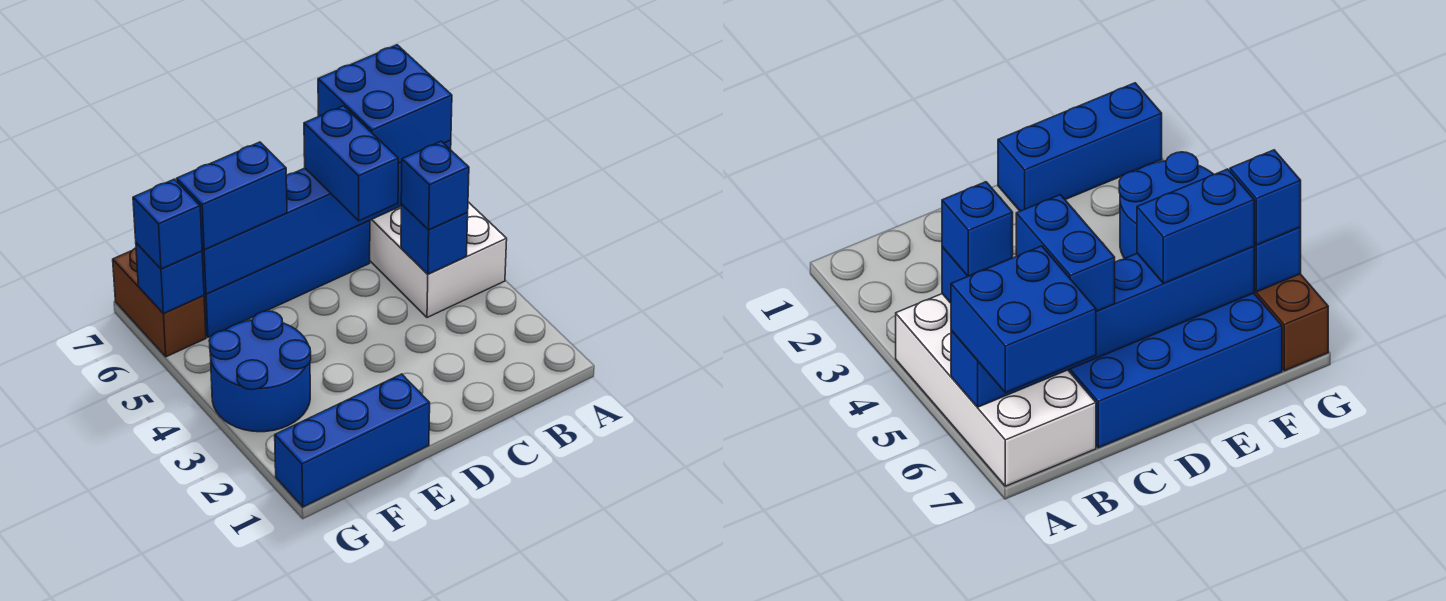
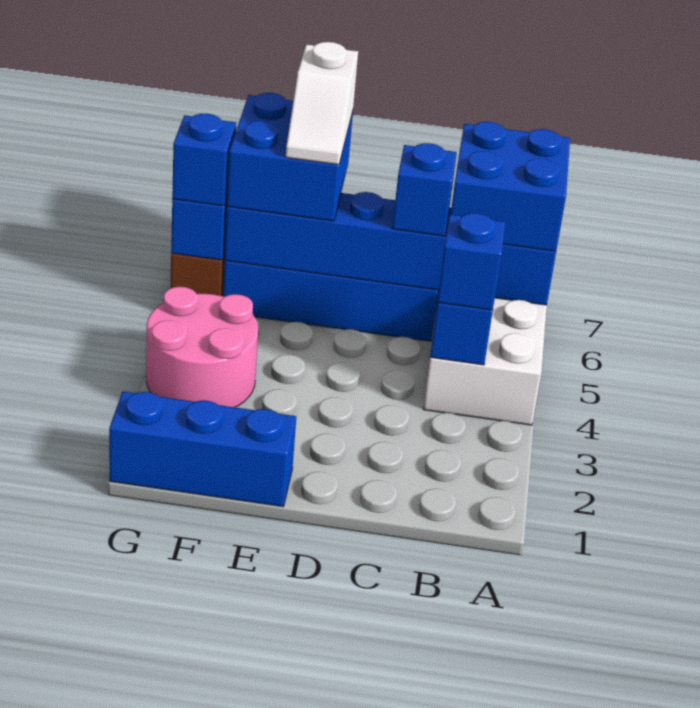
blue 1x2 brick [304,106,398,221] -> blue 1x1 brick [392,143,457,236]
blue 1x2 brick [177,142,287,250] -> blue 2x2 brick [227,93,353,221]
none -> white 1x2 slope [286,42,358,165]
blue 2x2 round brick [209,311,311,432] -> pink 2x2 round brick [146,287,258,407]

